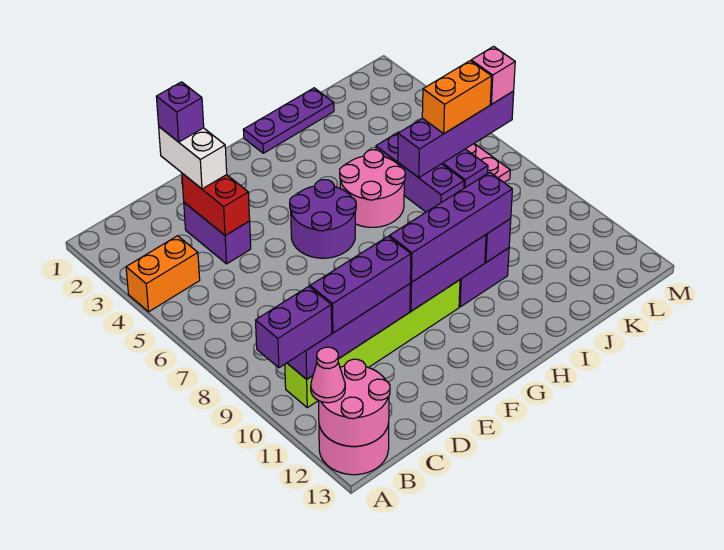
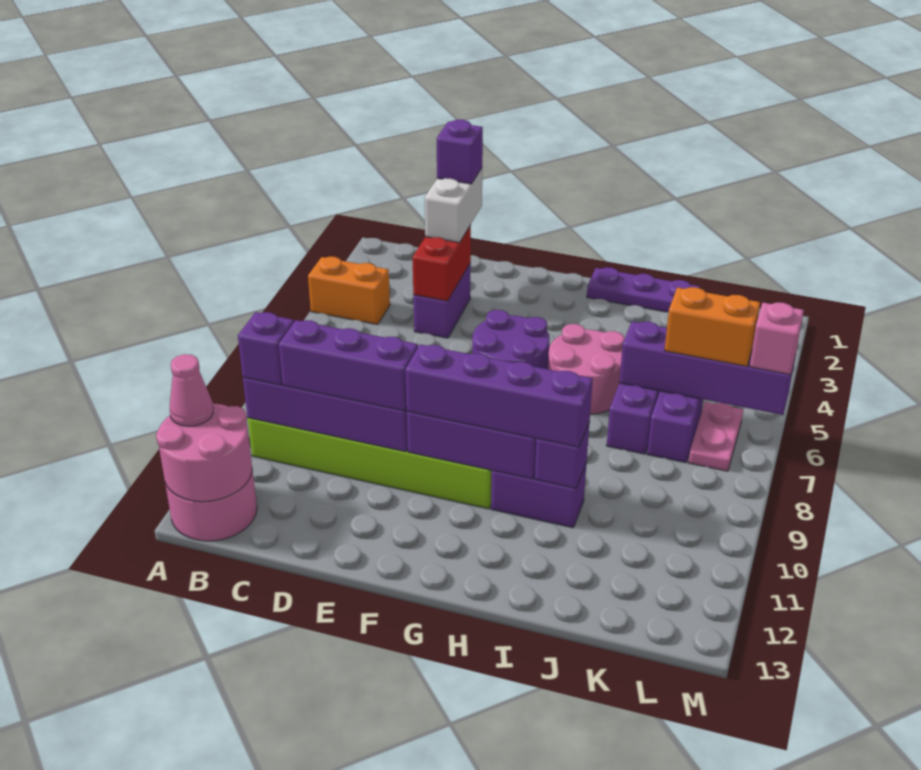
purple 1x2 brick [256,286,332,368] -> purple 1x1 brick [238,312,294,385]

